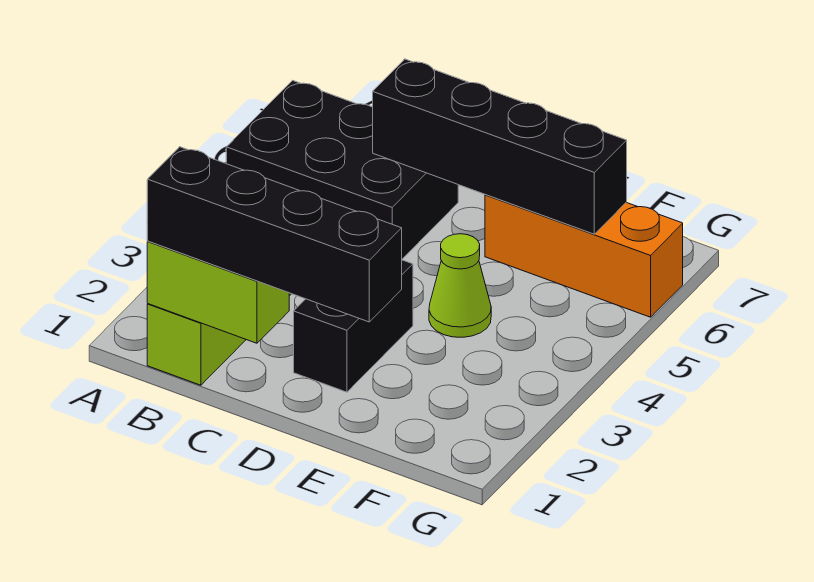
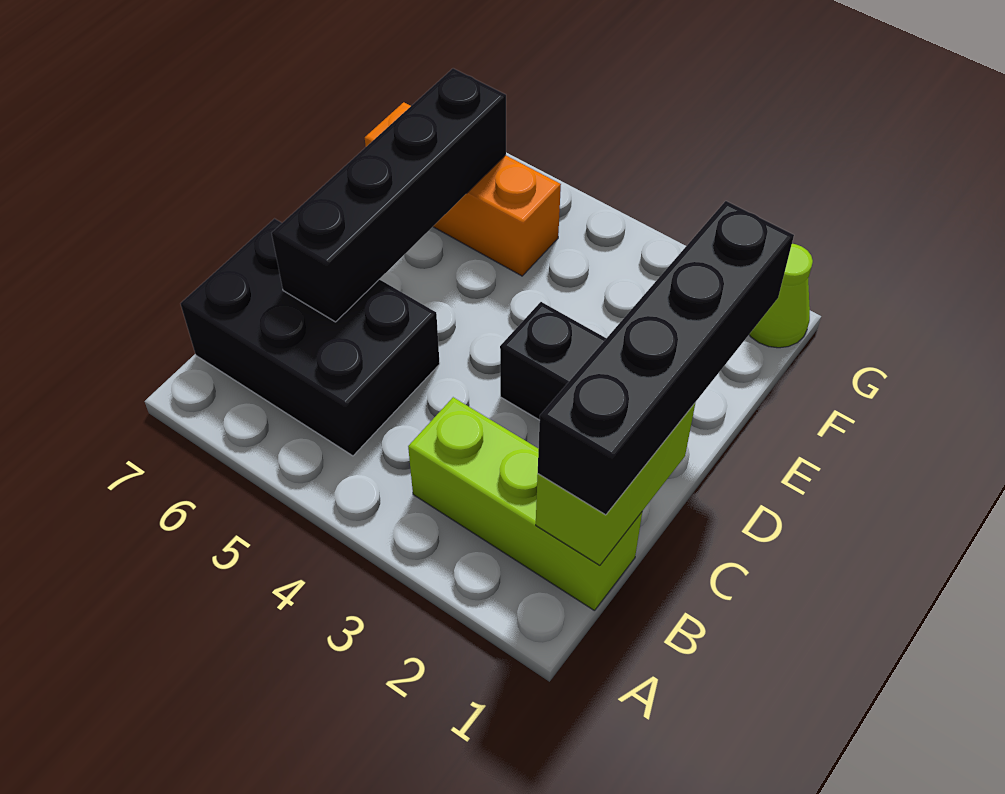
black 2x3 brick [226,80,458,259] -> black 2x3 brick turned to [181,219,440,456]
lime 1x1 cone [429,234,491,337] -> lime 1x1 cone moved to [749,244,813,348]
orange 1x3 brick [485,195,683,317] -> orange 1x3 brick turned to [365,102,561,276]

